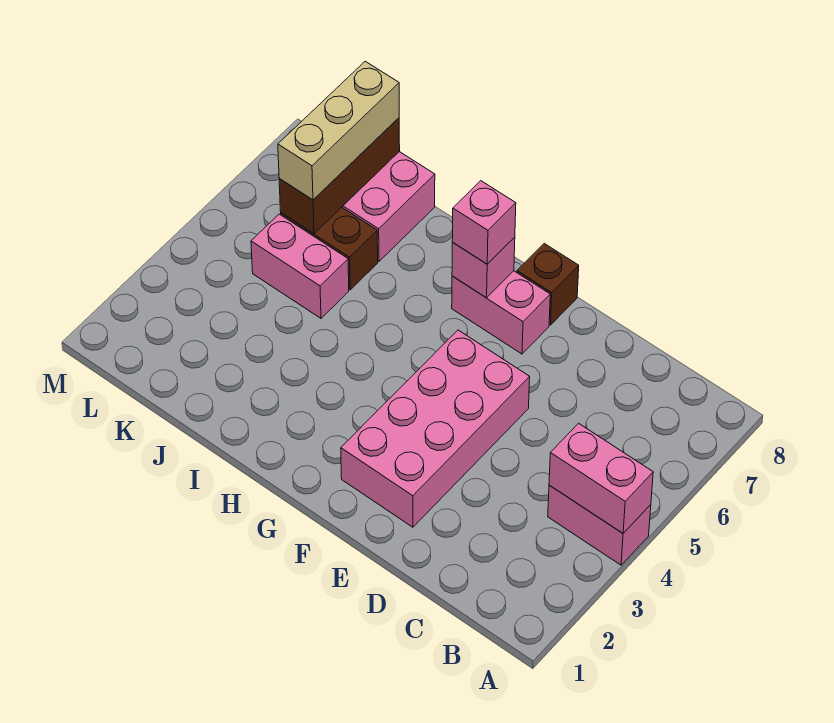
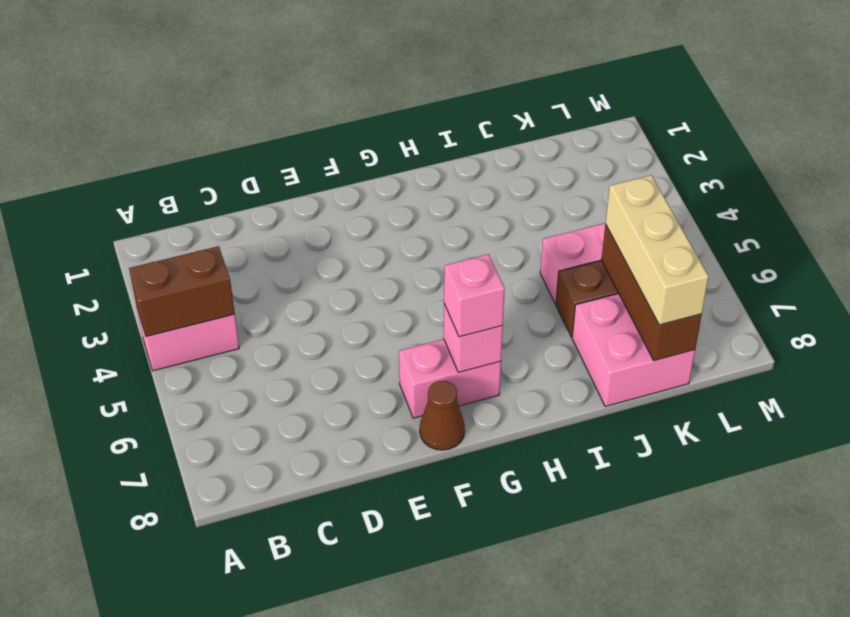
pink 1x2 brick [549,423,653,533] -> brown 1x2 brick [129,246,235,337]
pink 2x4 brick [341,330,530,527] -> none
brown 1x1 brick [517,244,579,325] -> brown 1x1 cone [420,381,465,450]

